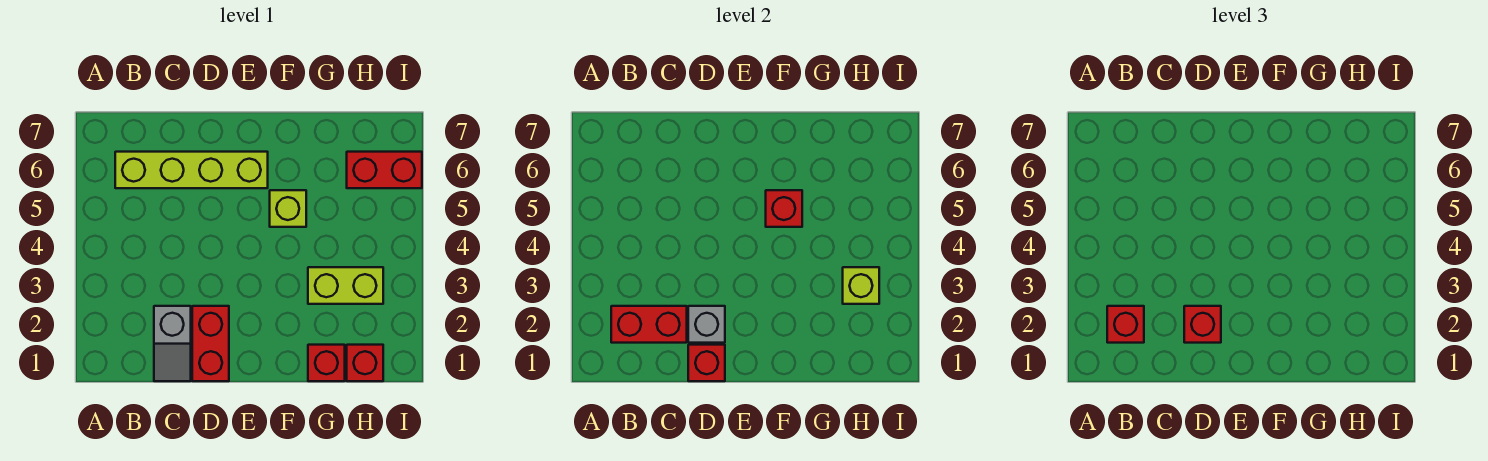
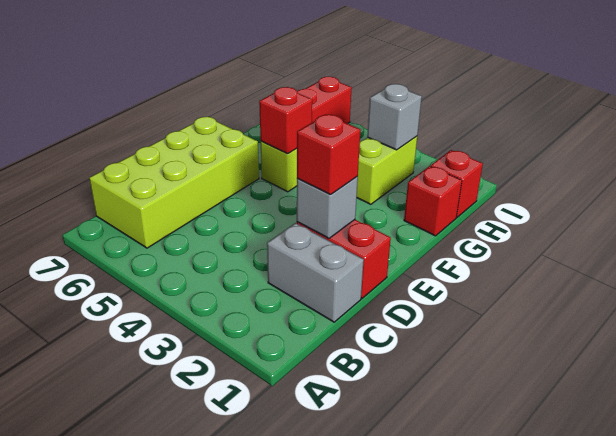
red 1x2 brick [611,306,687,343] -> none
red 1x1 brick [1107,306,1144,343] -> none
lime 1x4 brick [115,152,268,188] -> lime 2x4 brick [89,117,259,248]
grey 1x2 slope [154,306,191,381] -> grey 1x2 brick [267,223,364,322]
red 1x1 brick [688,345,725,381] -> none
lime 1x1 brick [843,267,879,304] -> grey 1x1 brick [367,84,422,150]

